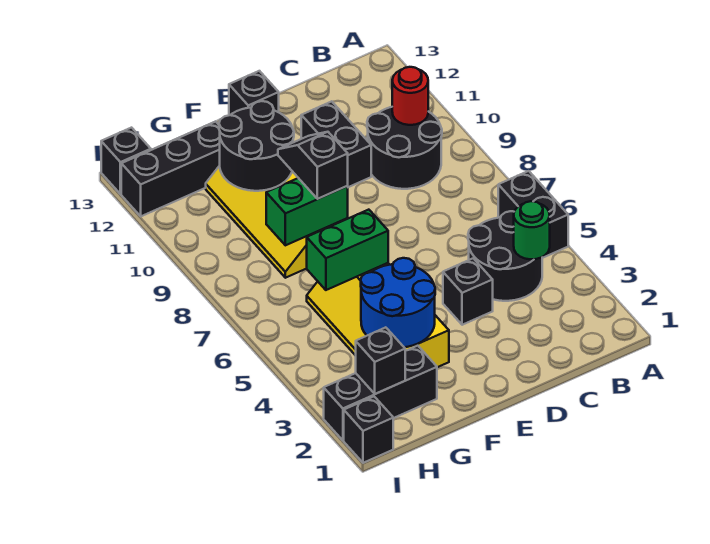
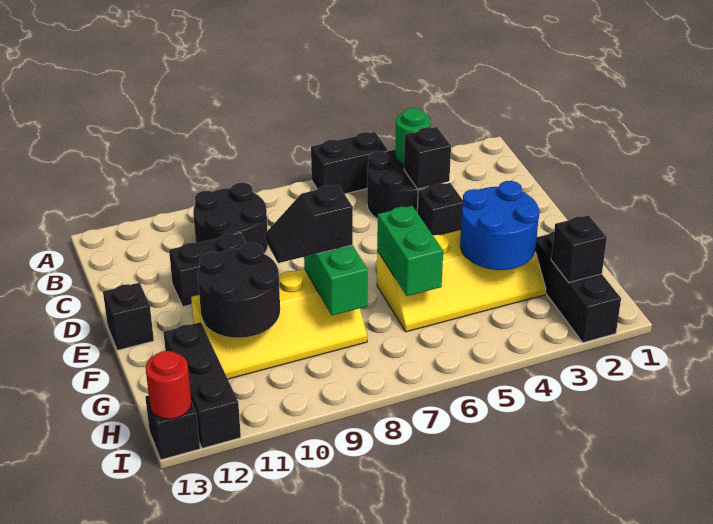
red 1x1 round brick [392,67,428,125] -> red 1x1 round brick moved to [145,351,191,419]
black 1x1 brick [344,397,393,463] -> black 1x1 brick moved to [404,127,451,189]

